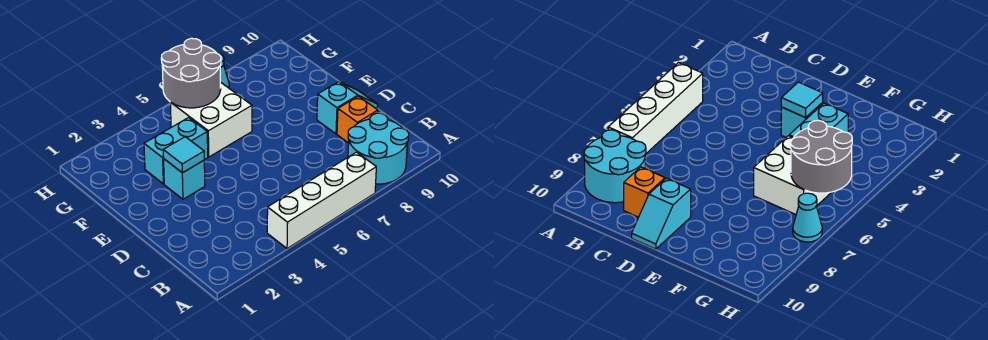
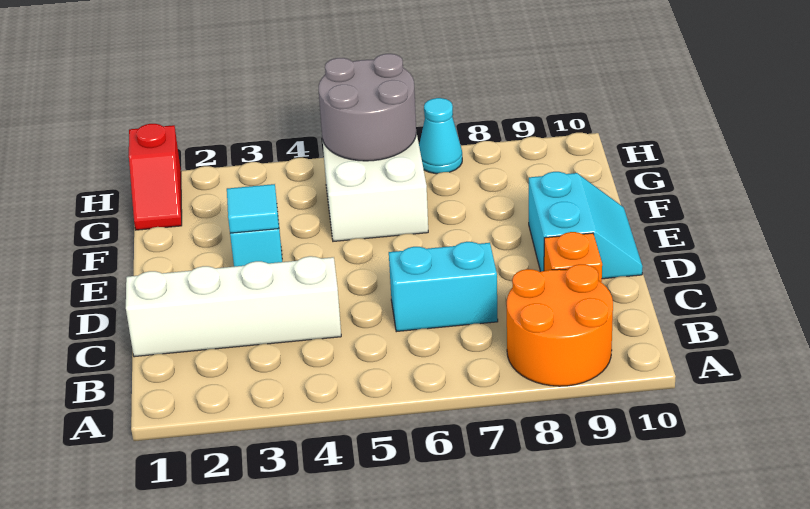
white 1x4 brick [267,152,376,249] -> white 1x4 brick moved to [126,256,341,357]
cyan 2x2 round brick [348,113,409,184] -> orange 2x2 round brick [507,264,613,386]
cyan 1x2 slope [317,82,378,134] -> cyan 2x2 slope [529,172,643,279]
cyan 1x2 brick [144,118,208,184] -> cyan 1x2 brick moved to [389,242,498,332]
none -> red 1x2 slope [129,124,182,230]

